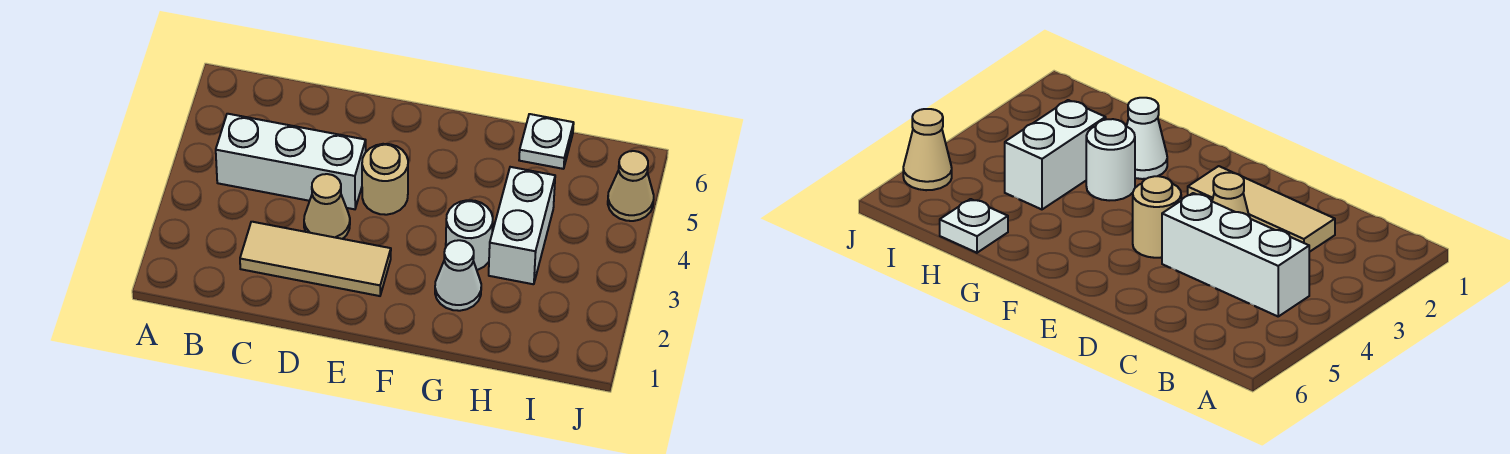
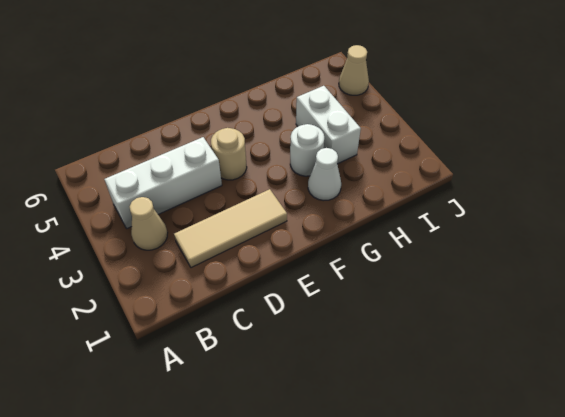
tan 1x1 cone [304,174,350,239] -> tan 1x1 cone moved to [130,197,168,250]
white 1x1 plate [519,114,574,169] -> none

